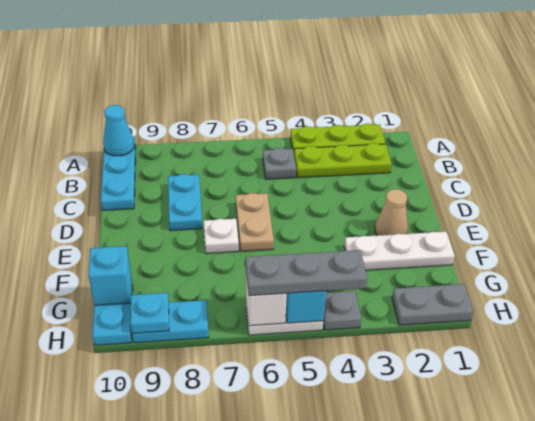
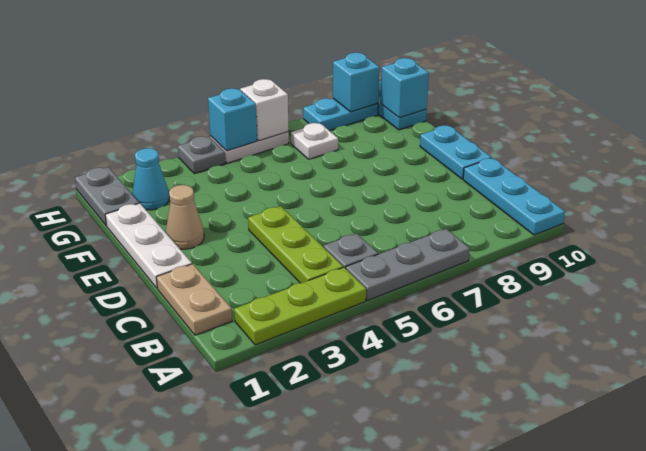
cyan 1x1 cone [103,105,134,156] -> cyan 1x1 cone moved to [132,148,169,210]
lime 1x3 plate [294,143,392,178] -> lime 1x3 plate turned to [248,206,343,283]
cyan 1x2 plate [168,174,202,231] -> cyan 1x2 plate moved to [420,125,491,179]
tan 1x2 plate [236,193,274,251] -> tan 1x2 plate moved to [156,264,232,335]
white 1x1 plate [204,219,239,253] -> white 1x1 plate moved to [291,123,338,159]
white 1x3 plate [344,232,455,270] -> white 1x3 plate turned to [105,203,192,288]
grey 1x2 plate [392,284,473,325] -> grey 1x2 plate turned to [75,167,139,226]
grey 1x3 plate [246,250,367,296] -> grey 1x3 plate moved to [346,229,470,301]
cyan 1x1 plate [130,293,169,333] -> cyan 1x1 brick [333,53,379,112]

